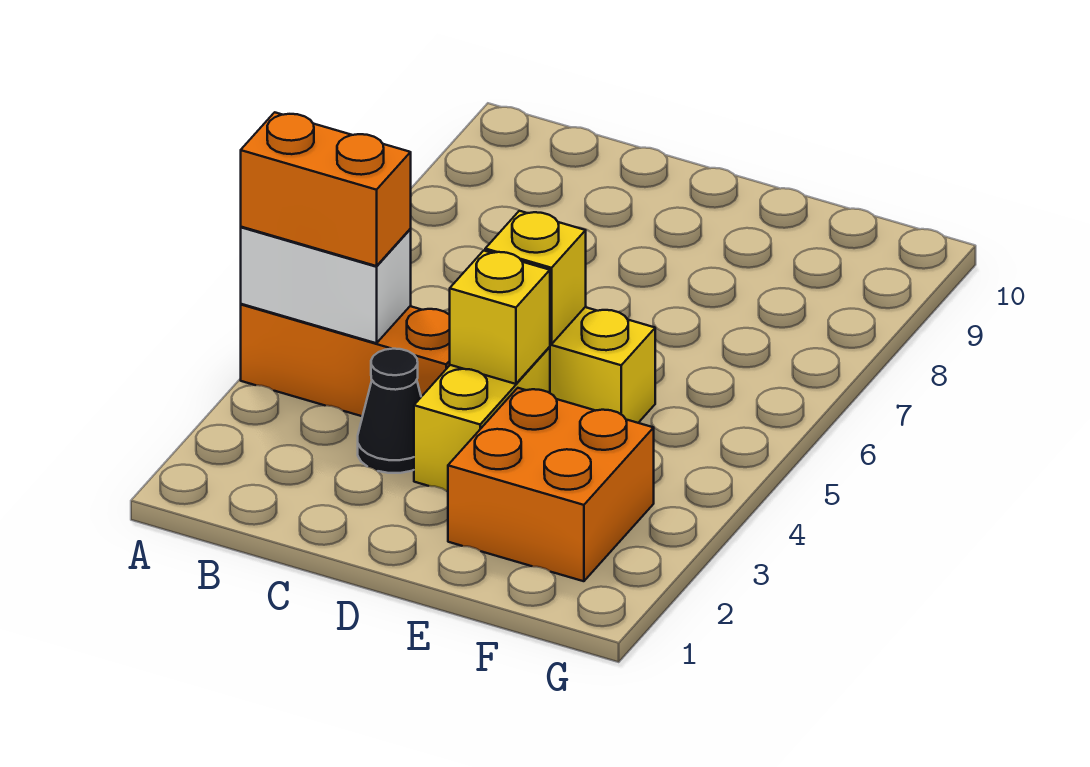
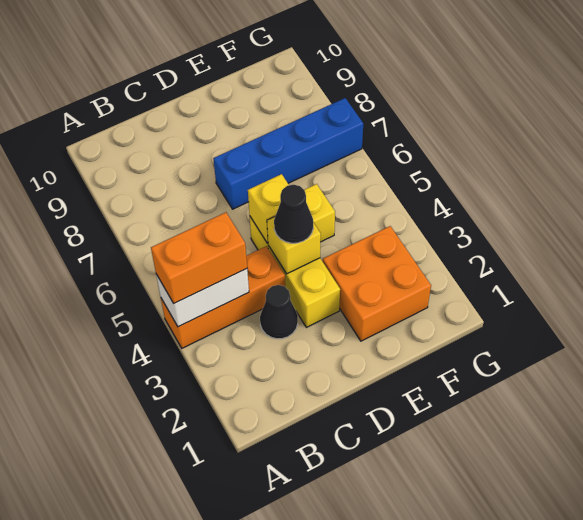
none -> black 1x1 cone [274,185,313,243]
none -> blue 1x4 brick [213,98,363,209]

